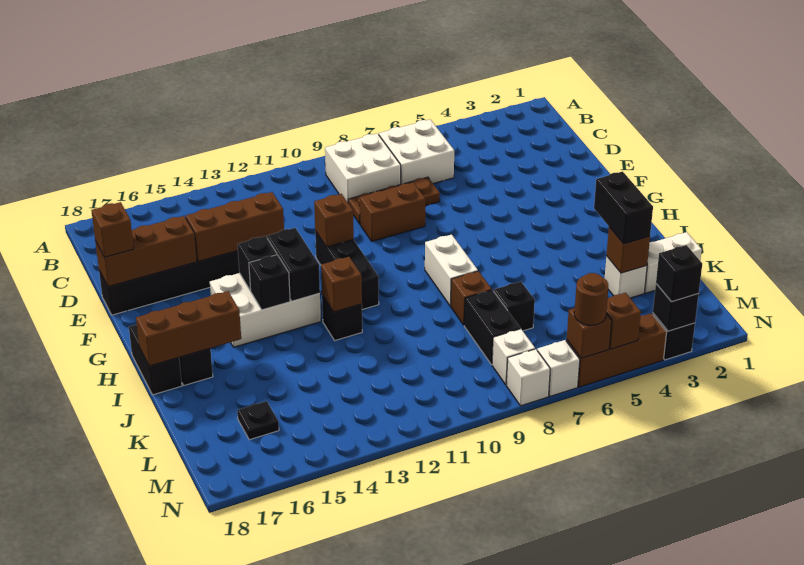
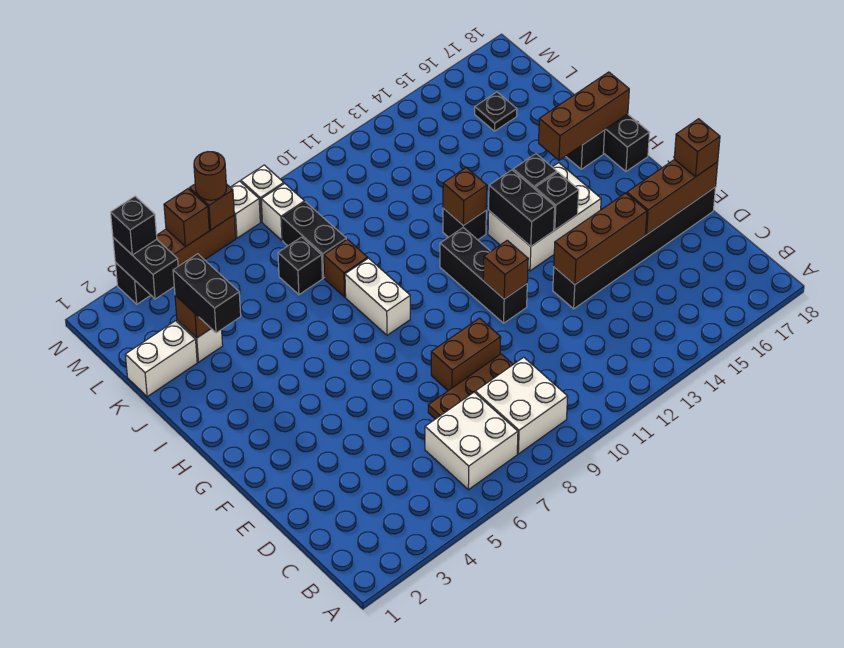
black 1x1 brick [653,284,699,331] -> black 1x2 brick [113,238,178,299]

